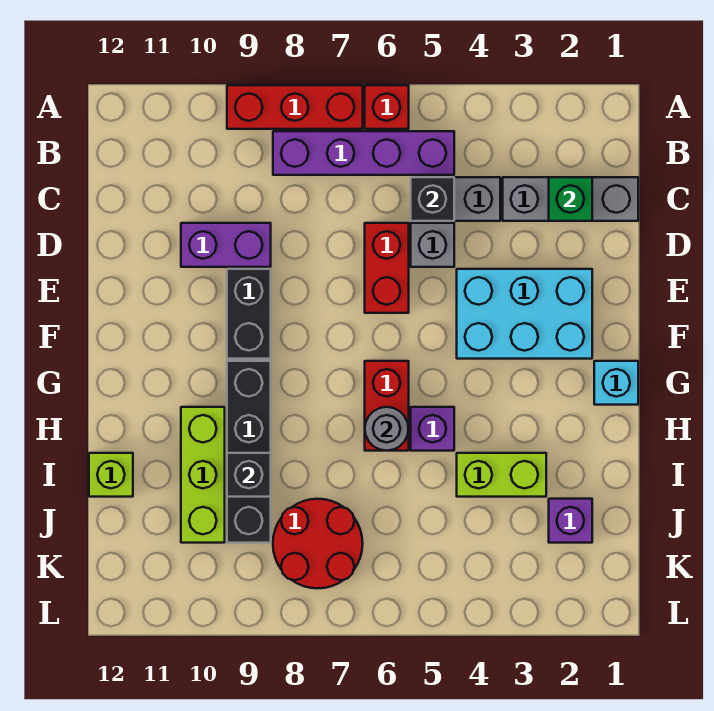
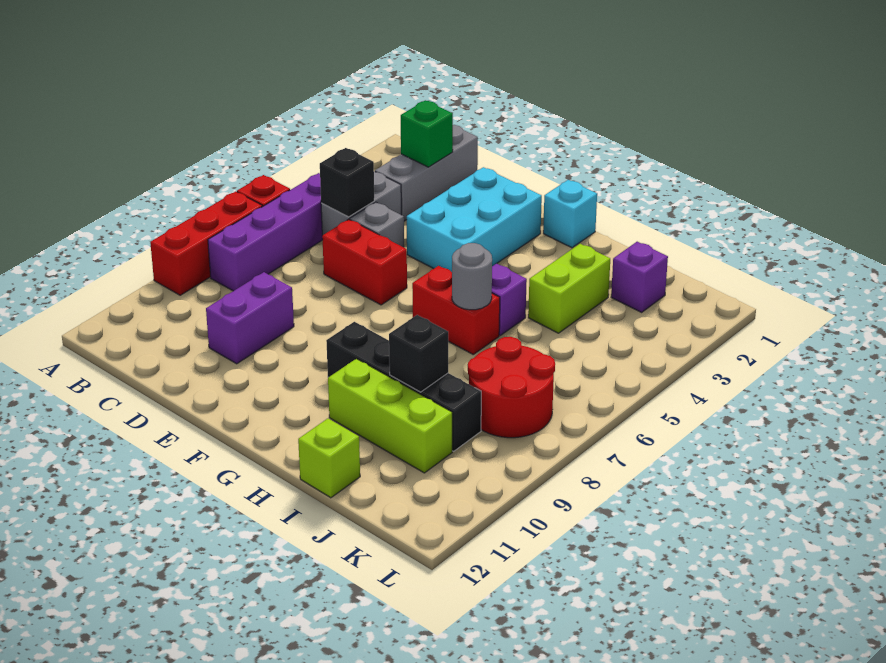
black 1x2 brick [227,269,271,359] -> none

